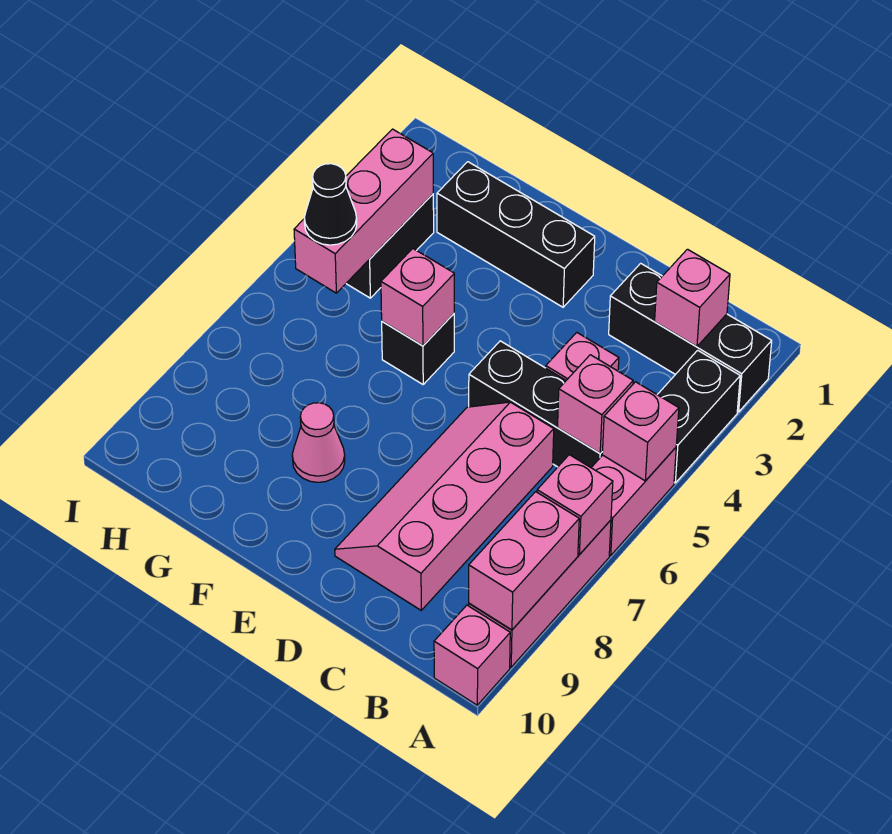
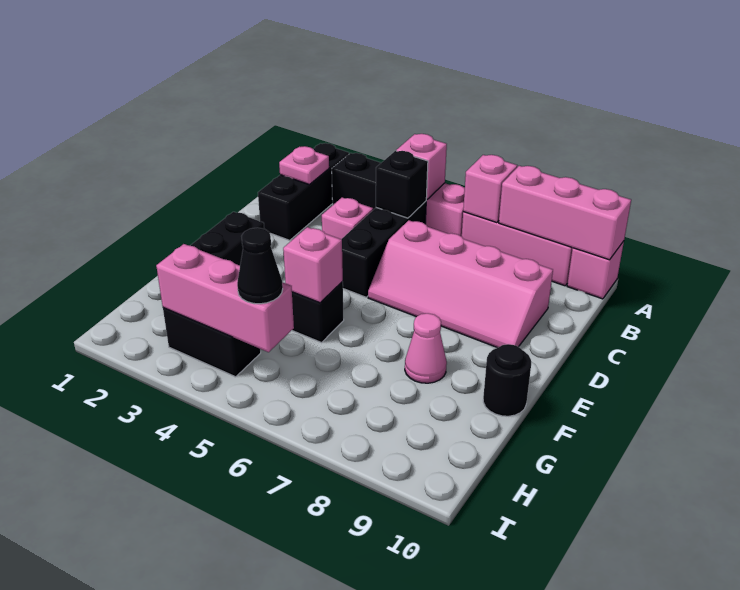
pink 1x2 brick [469,492,579,630] -> pink 1x3 brick [499,166,631,260]
pink 1x1 brick [655,249,730,347] -> pink 1x1 plate [279,146,329,185]
pink 1x1 brick [558,355,633,453] -> black 1x1 brick [376,151,428,218]
none -> black 1x1 round brick [483,344,531,416]

